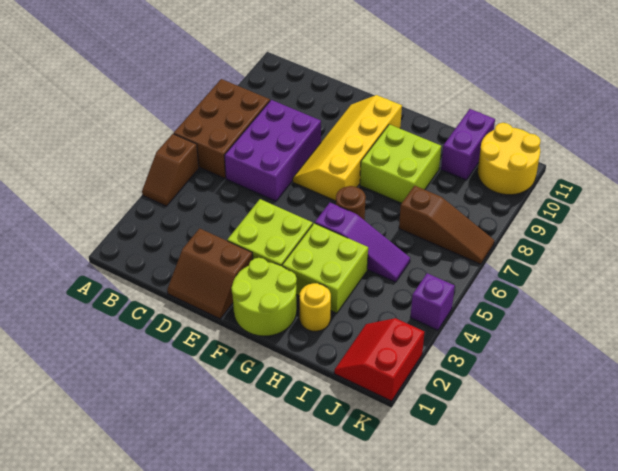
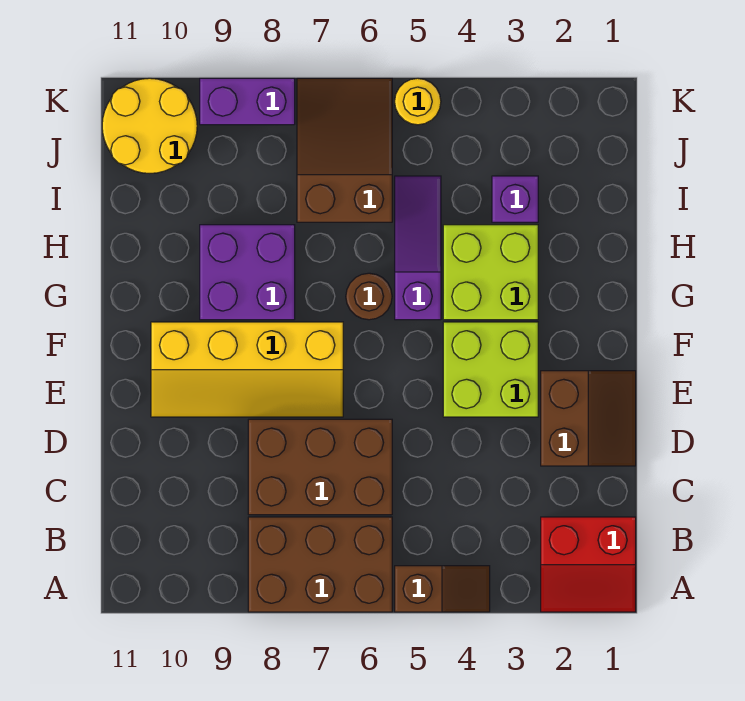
purple 2x3 brick [225,100,321,201] -> brown 2x3 brick [248,419,392,515]
lime 2x2 round brick [231,258,297,336] -> none
lime 2x2 brick [360,124,441,203] -> purple 2x2 brick [200,225,295,320]
yellow 1x1 round brick [300,283,331,331] -> yellow 1x1 round brick moved to [395,78,441,125]
brown 1x3 slope [399,186,494,264] -> brown 2x3 slope [297,78,392,222]
purple 1x2 brick [441,109,495,180] -> purple 1x2 brick moved to [200,78,295,125]
red 2x2 slope [334,318,424,401] -> red 2x2 slope moved to [541,517,636,612]
purple 1x1 brick [410,273,455,330] -> purple 1x1 brick moved to [492,176,538,222]

